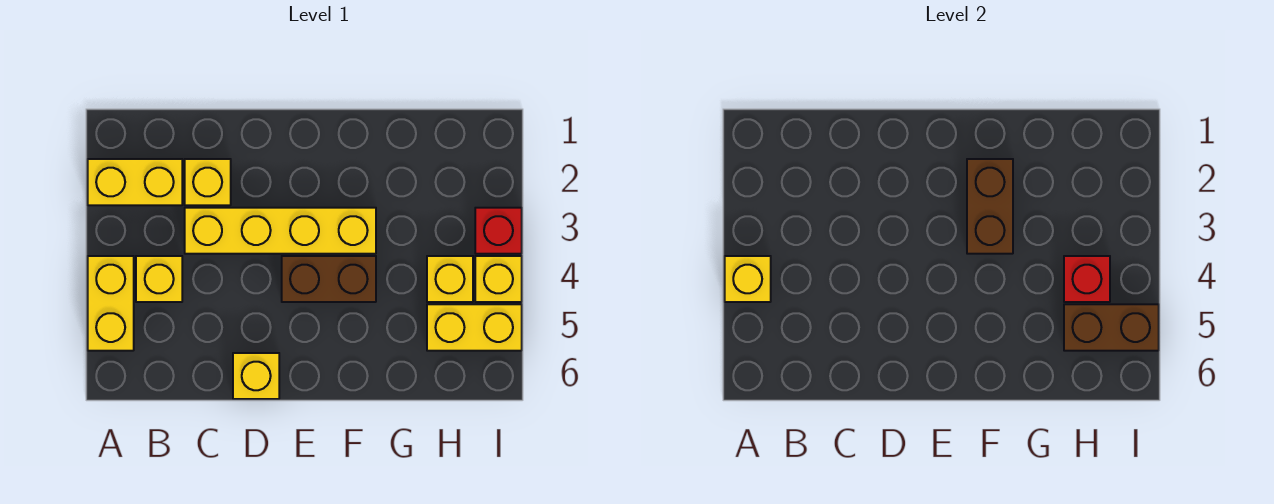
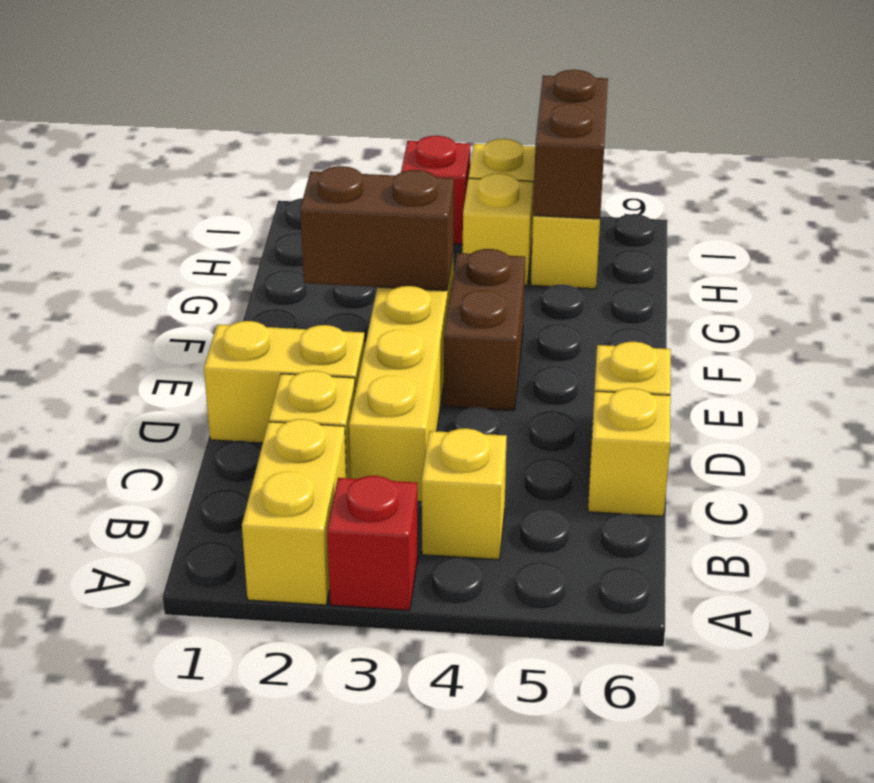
yellow 1x2 brick [88,256,134,351] -> yellow 1x2 brick moved to [204,321,365,443]
yellow 1x1 brick [725,256,771,302] -> yellow 1x1 brick moved to [588,388,671,516]
red 1x1 brick [1064,256,1110,302] -> red 1x1 brick moved to [327,476,418,610]

